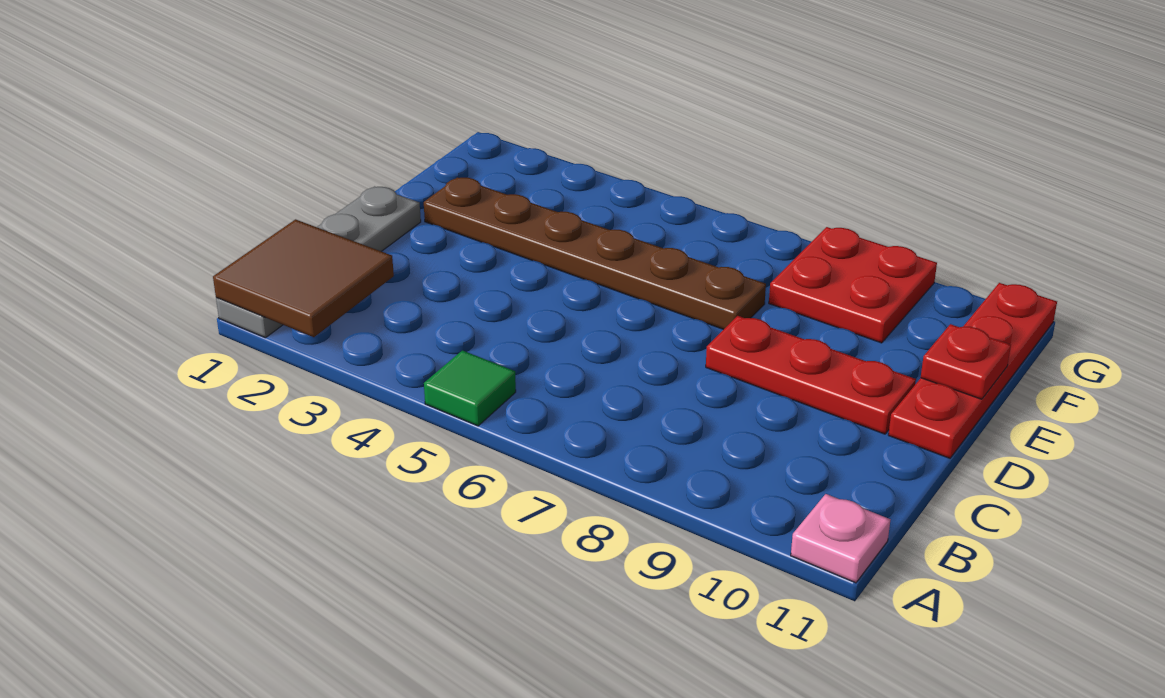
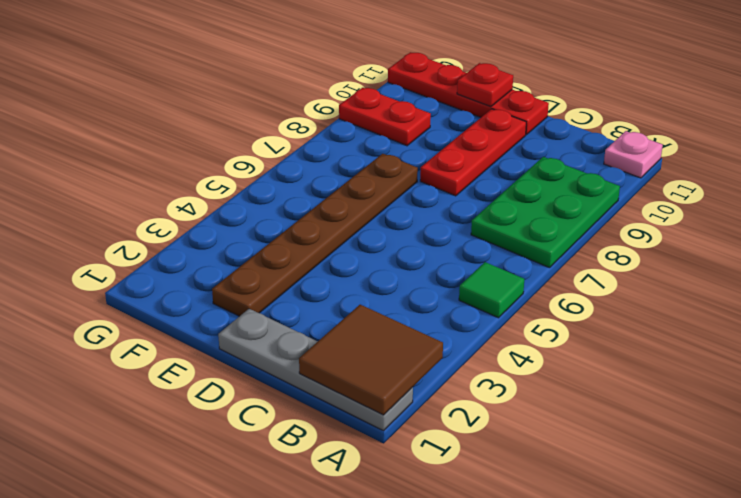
none -> green 2x3 plate [471,157,620,268]
red 2x2 plate [769,227,937,343] -> red 1x2 plate [339,88,431,146]

